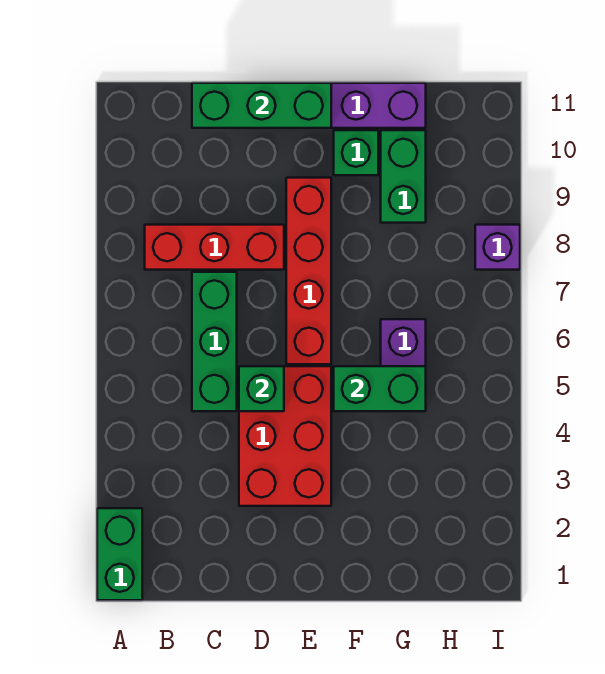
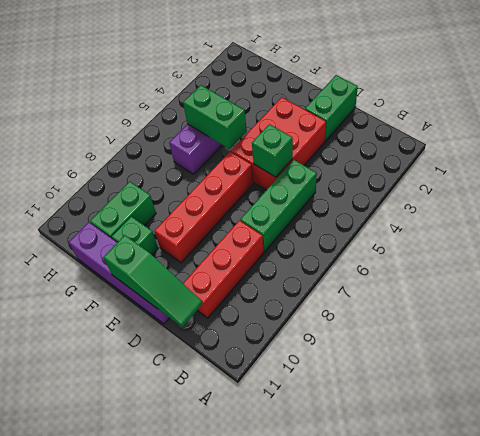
green 1x2 brick [97,508,142,600] -> green 1x2 brick moved to [305,75,358,141]
red 1x3 brick [145,225,284,270] -> red 1x3 brick turned to [183,220,264,318]
green 1x3 brick [192,83,331,128] -> green 1x3 slope [104,235,203,327]
purple 1x1 brick [475,225,520,270] -> none

